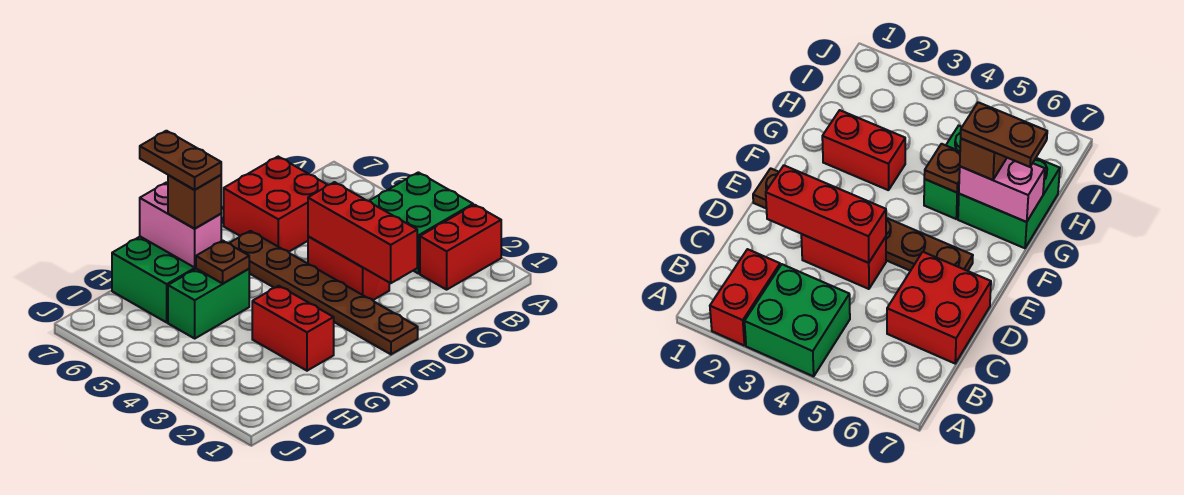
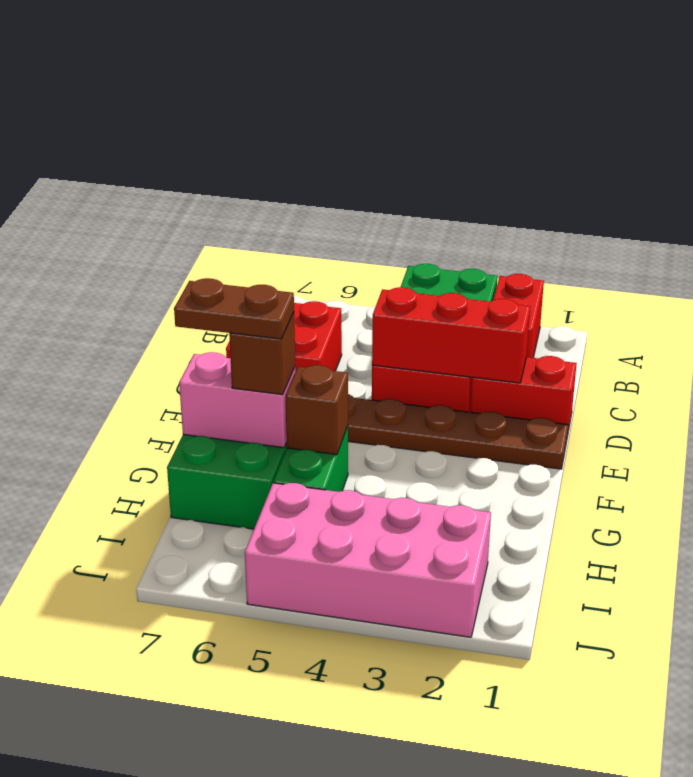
red 1x2 brick [252,286,334,371] -> red 1x2 brick moved to [470,356,577,436]
brown 1x1 plate [196,241,249,283] -> brown 1x1 brick [286,365,348,455]
none -> pink 2x4 brick [245,483,491,637]

